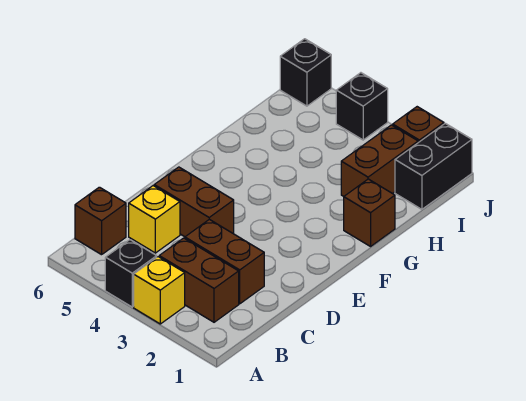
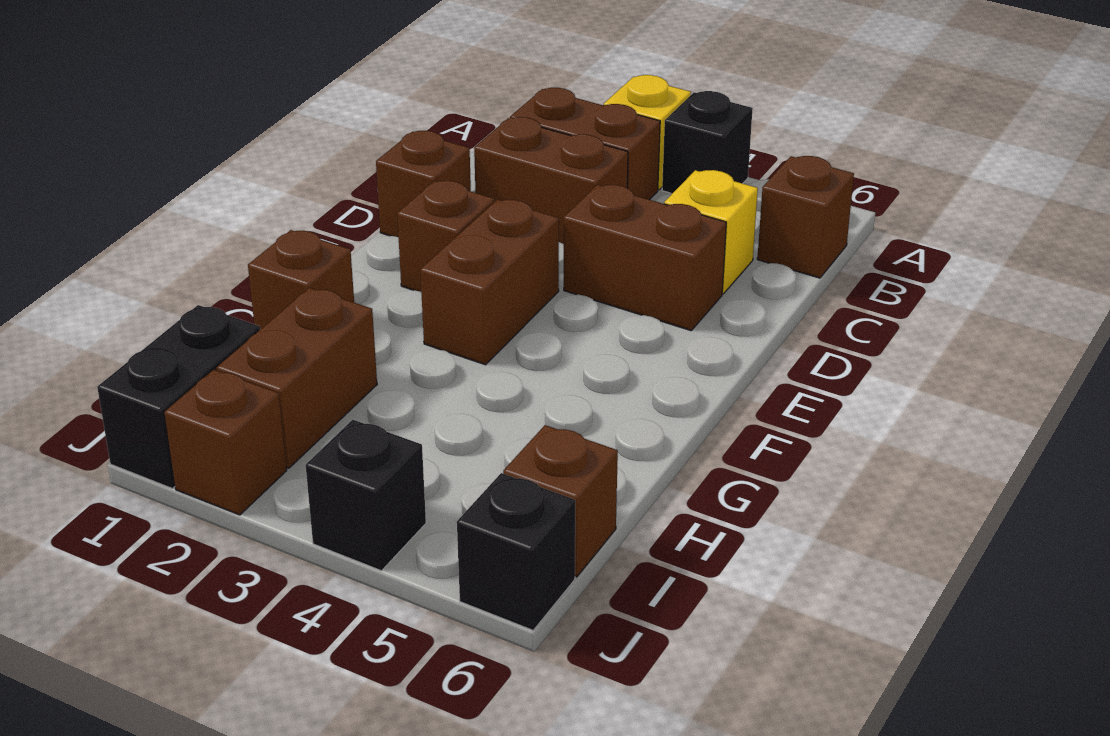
none -> brown 1x1 brick [376,131,471,237]
none -> brown 1x1 brick [397,181,495,292]
none -> brown 1x2 brick [420,200,559,365]
none -> brown 1x1 brick [503,425,618,577]

